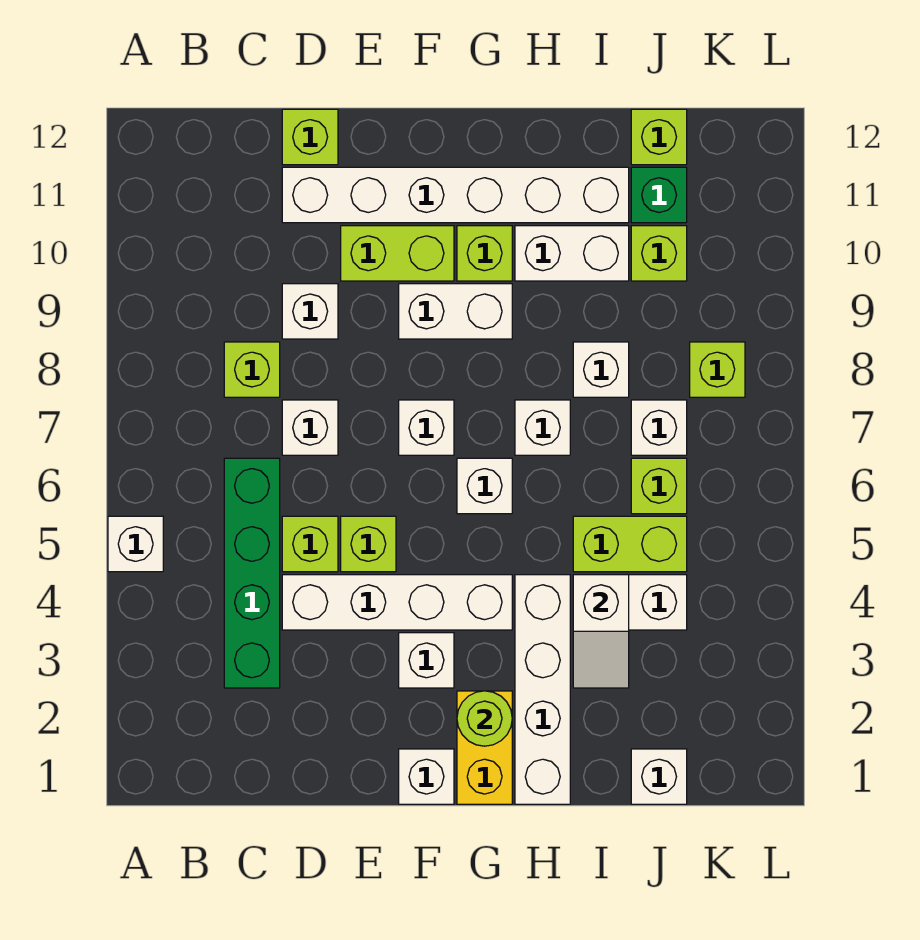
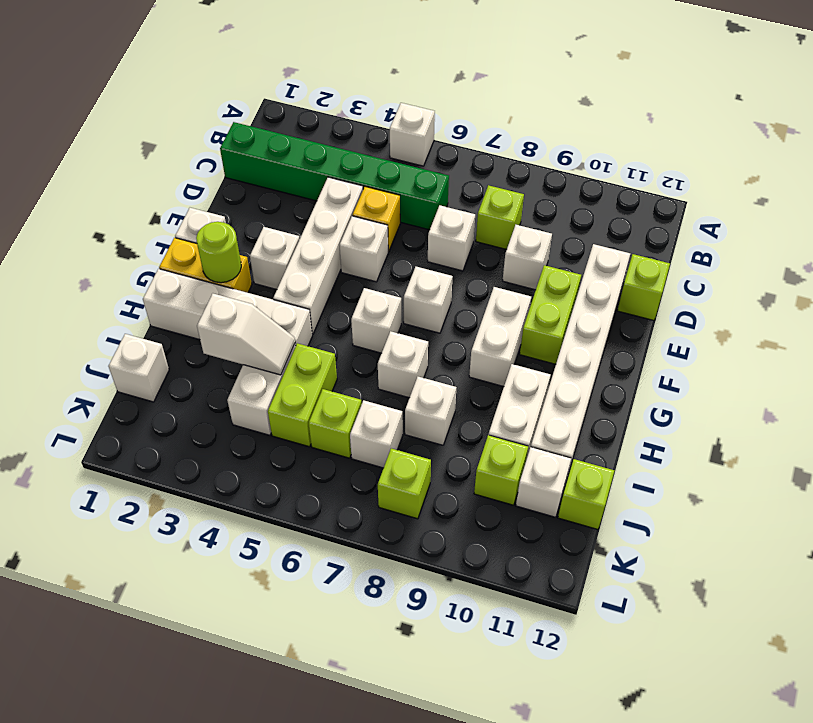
green 1x4 brick [224,458,280,688] -> green 1x6 brick [220,122,449,230]
lime 1x1 brick [282,516,338,572] -> yellow 1x1 brick [353,187,400,252]
lime 1x1 brick [341,516,396,572] -> white 1x1 brick [339,216,388,282]
lime 1x1 brick [457,226,512,281] -> none
white 1x2 slope [573,575,629,688] -> white 1x2 slope turned to [197,294,295,375]
green 1x1 brick [631,167,687,223] -> white 1x1 brick [516,447,571,517]

